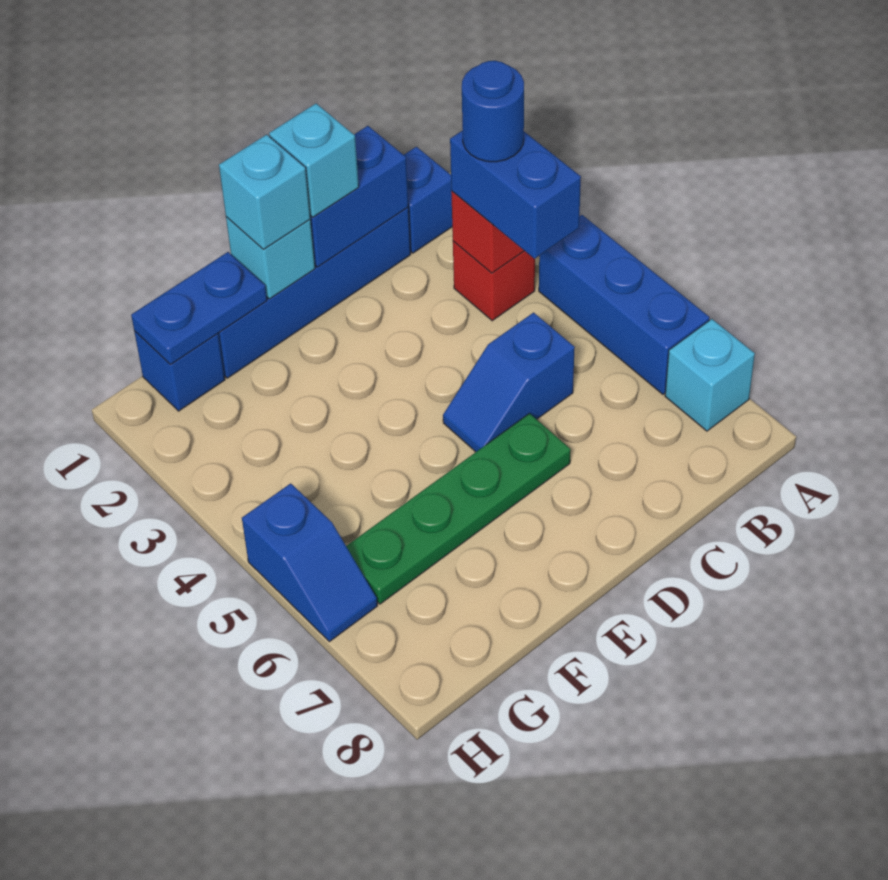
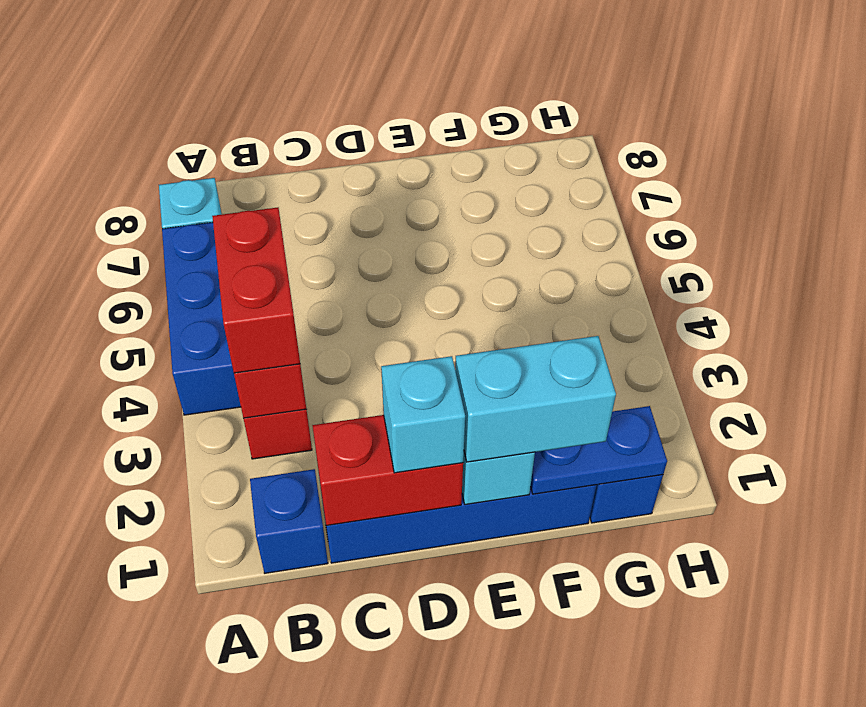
blue 1x2 brick [450,130,581,259] -> red 1x2 brick [212,208,300,373]
blue 1x1 round brick [462,61,524,162] -> none
blue 1x2 brick [310,126,408,267] -> red 1x2 brick [312,415,463,526]
blue 1x2 slope [443,313,575,452] -> none
green 1x4 plate [346,413,571,604] -> none
cyan 1x1 brick [219,135,310,250] -> cyan 1x2 brick [455,336,616,462]
blue 1x2 slope [242,483,377,642] -> none

